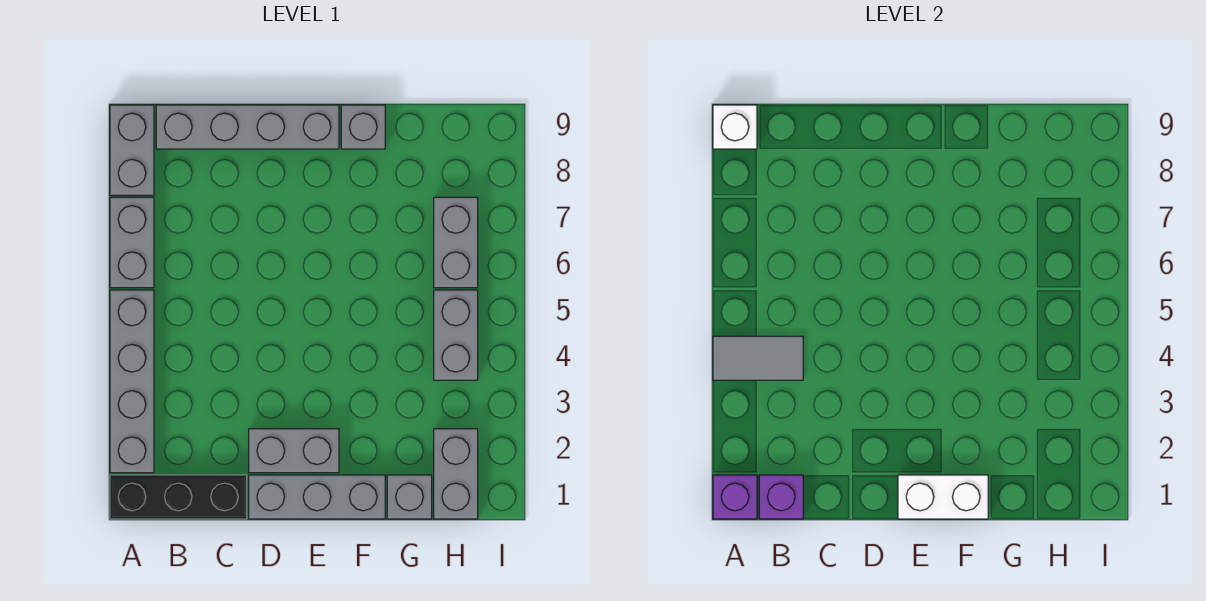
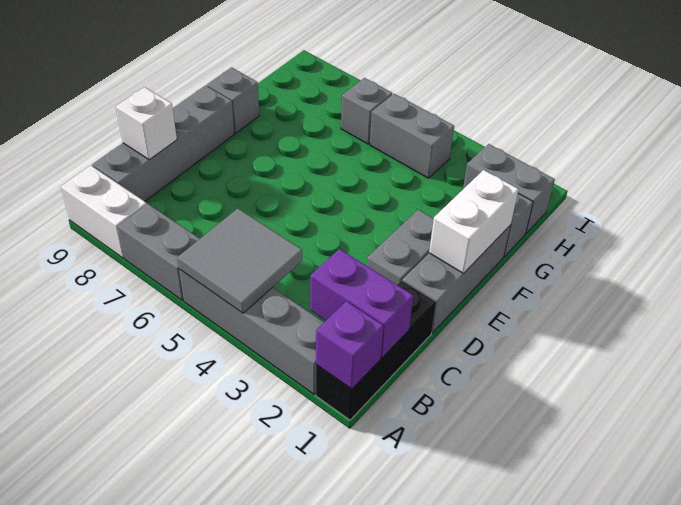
grey 1x2 tile [713,336,803,380] -> grey 2x2 tile [177,209,302,313]
grey 1x2 brick [110,105,154,195] -> white 1x2 brick [61,166,147,258]
white 1x1 brick [713,105,757,149] -> white 1x1 brick moved to [116,87,177,160]
purple 1x1 brick [759,475,803,519] -> purple 1x2 brick [310,249,413,358]
grey 1x2 brick [434,197,478,288] -> grey 1x1 brick [341,78,392,144]

